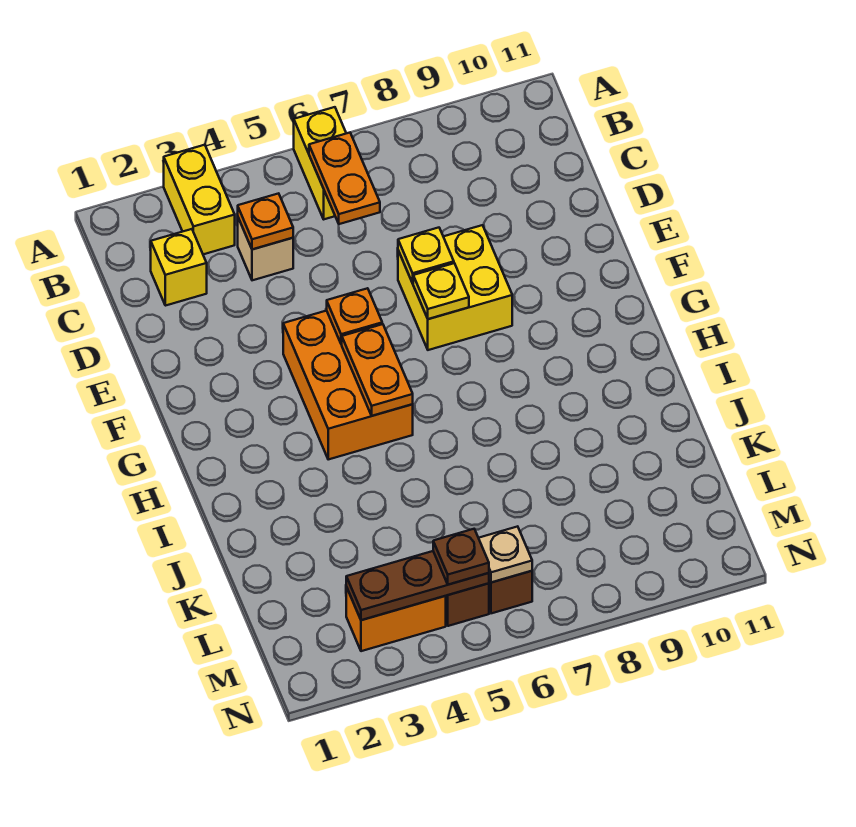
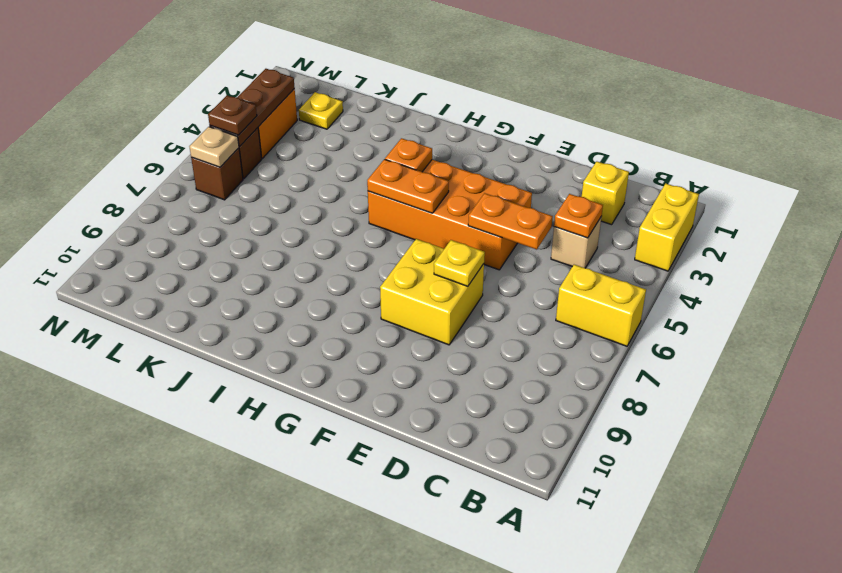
yellow 1x2 brick [164,145,235,254] -> yellow 1x2 brick turned to [635,183,699,271]
orange 1x2 plate [309,133,380,224] -> orange 1x2 plate moved to [468,193,553,250]
orange 2x3 brick [283,311,413,459] -> orange 2x4 brick [368,160,532,270]
orange 1x1 plate [327,288,382,344] -> orange 1x1 plate moved to [385,138,432,172]
yellow 1x1 plate [413,263,469,319] -> yellow 1x1 plate moved to [299,92,343,129]

